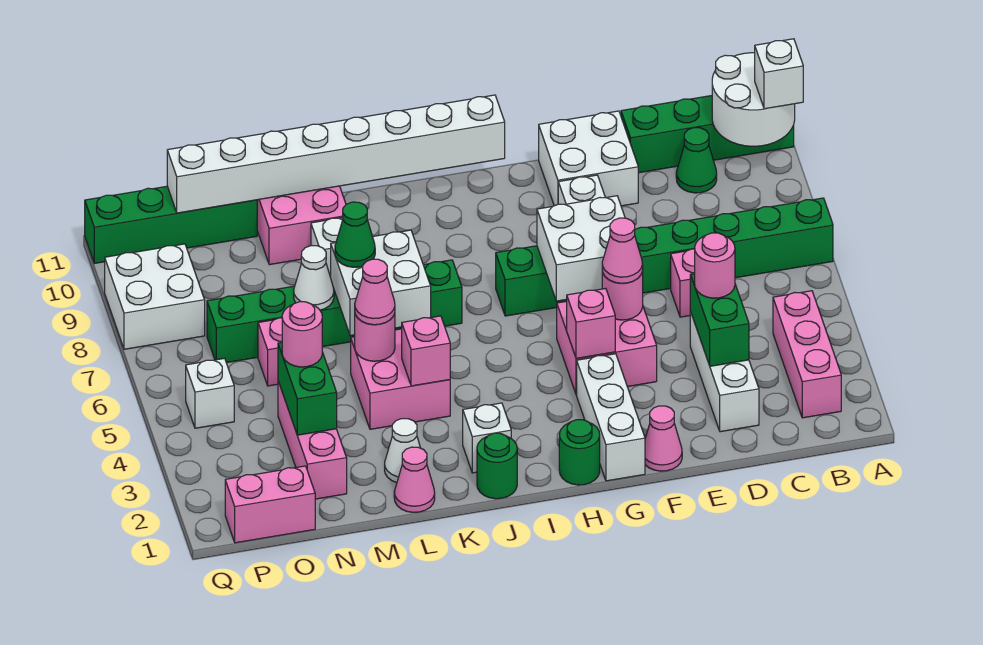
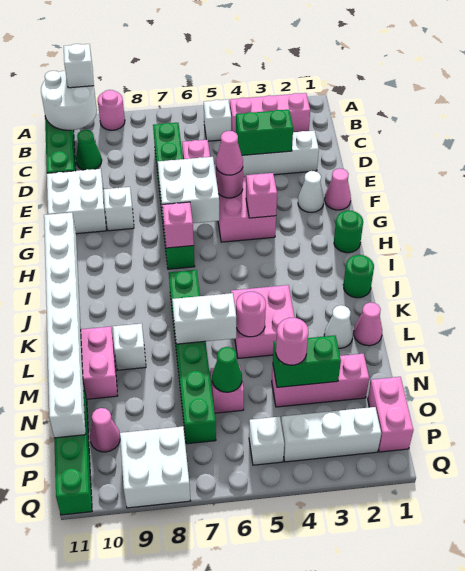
green 1x8 brick [496,198,833,316] -> green 1x6 brick [153,123,195,269]
pink 1x1 round brick [695,233,735,298] -> pink 1x1 round brick moved to [98,90,125,130]
white 1x3 brick [577,354,645,481] -> white 1x3 brick moved to [281,407,381,462]
white 1x1 brick [463,403,511,473] -> white 1x1 brick moved to [204,99,231,141]
pink 1x1 brick [402,316,450,386] -> pink 1x1 brick moved to [162,202,194,248]
white 2x2 brick [331,230,431,336] -> white 1x2 brick [172,293,236,344]
pink 1x1 cone [355,259,395,325] -> pink 1x1 cone moved to [90,408,120,452]
green 1x1 cone [335,202,375,267] -> green 1x1 cone moved to [212,347,242,392]
white 1x1 cone [294,246,334,310] -> white 1x1 cone moved to [298,171,324,212]

